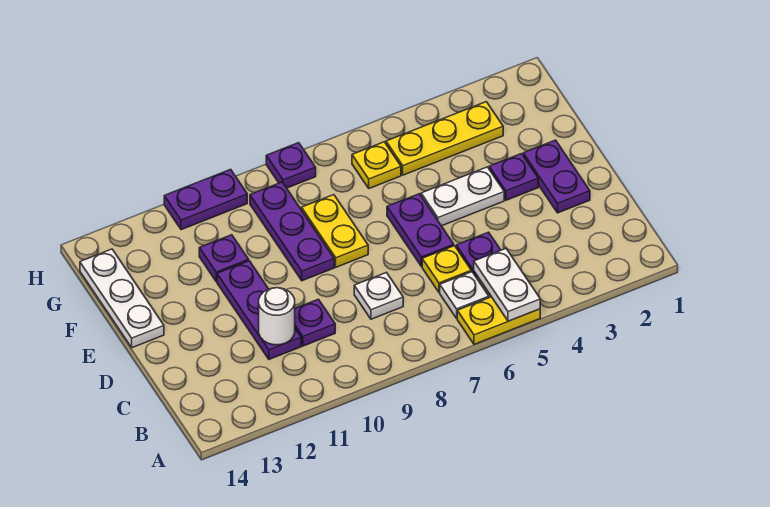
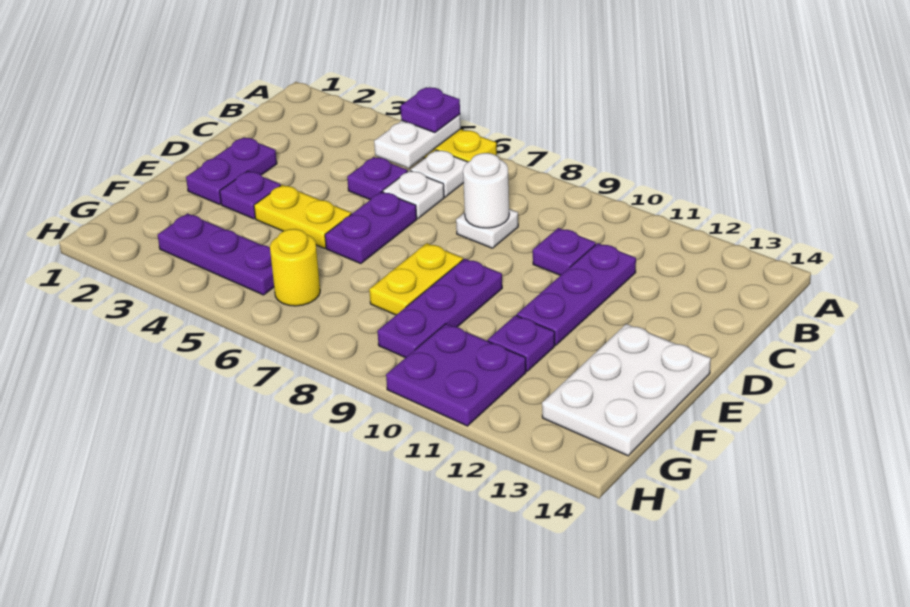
yellow 1x1 plate [422,246,471,292] -> white 1x1 plate [383,171,444,219]
white 1x1 round brick [259,288,295,345] -> white 1x1 round brick moved to [463,153,509,228]
white 1x2 plate [421,167,504,226] -> yellow 1x2 plate [254,185,351,248]
white 1x3 plate [80,249,164,348] -> white 2x3 plate [542,324,711,456]
yellow 1x3 plate [386,102,503,175] -> purple 1x3 plate [158,214,274,295]
yellow 1x1 plate [352,142,401,188] -> yellow 1x1 round brick [270,229,320,306]
purple 1x1 plate [266,143,316,188] -> purple 1x1 plate moved to [401,87,460,133]
purple 1x2 plate [164,169,247,230] -> purple 2x2 plate [386,324,526,426]

